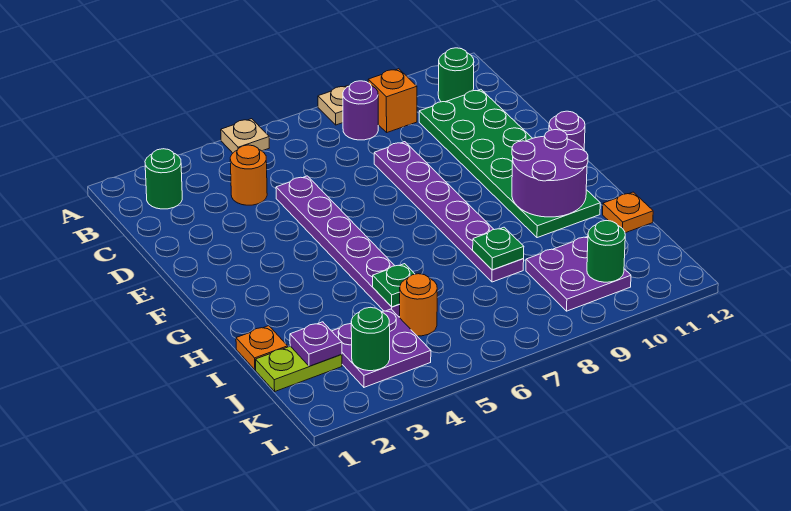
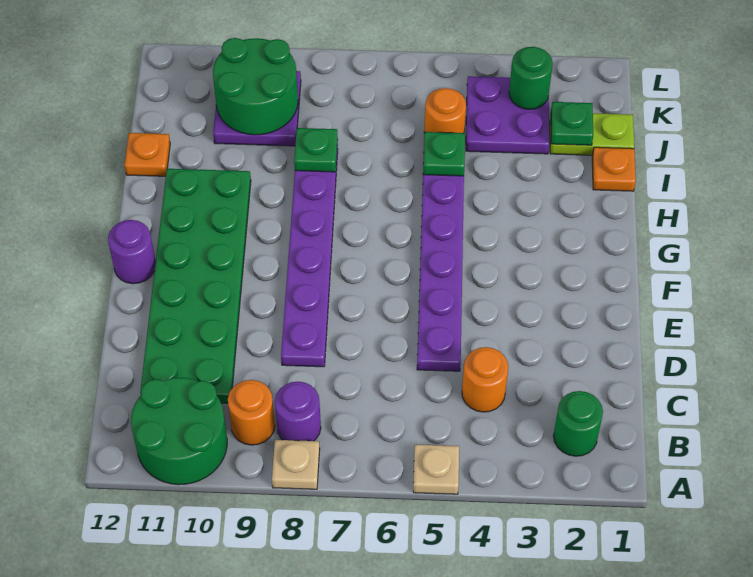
orange 1x1 brick [368,69,417,132] -> orange 1x1 round brick [228,380,275,445]
green 1x1 round brick [438,48,474,102] -> green 2x2 round brick [131,378,227,485]
purple 2x2 round brick [512,130,588,217] -> none
purple 1x1 plate [290,322,342,366] -> green 1x1 plate [551,102,593,145]
green 1x1 round brick [587,221,625,282] -> green 2x2 round brick [213,38,298,135]

